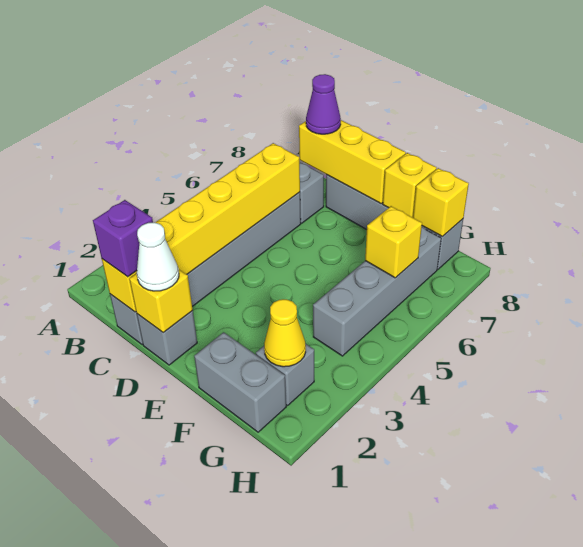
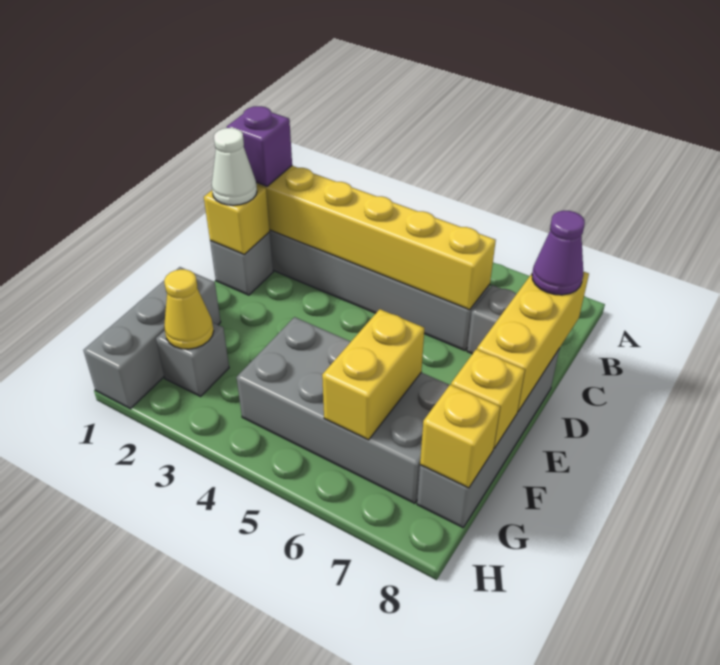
grey 1x2 brick [194,332,286,432] -> grey 1x3 brick [83,267,221,409]
grey 1x4 brick [313,227,441,356] -> grey 2x4 brick [237,317,449,503]
yellow 1x1 brick [365,206,422,278] -> yellow 1x2 brick [322,309,424,440]

